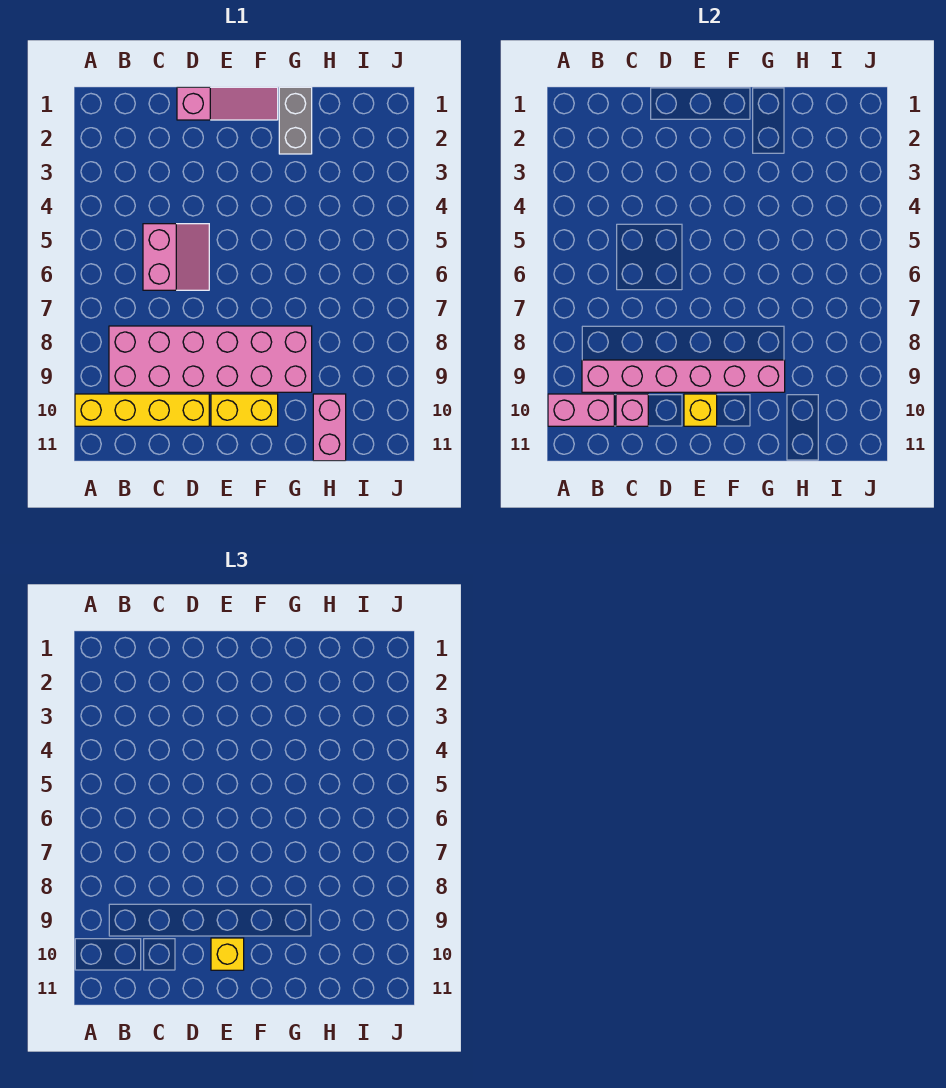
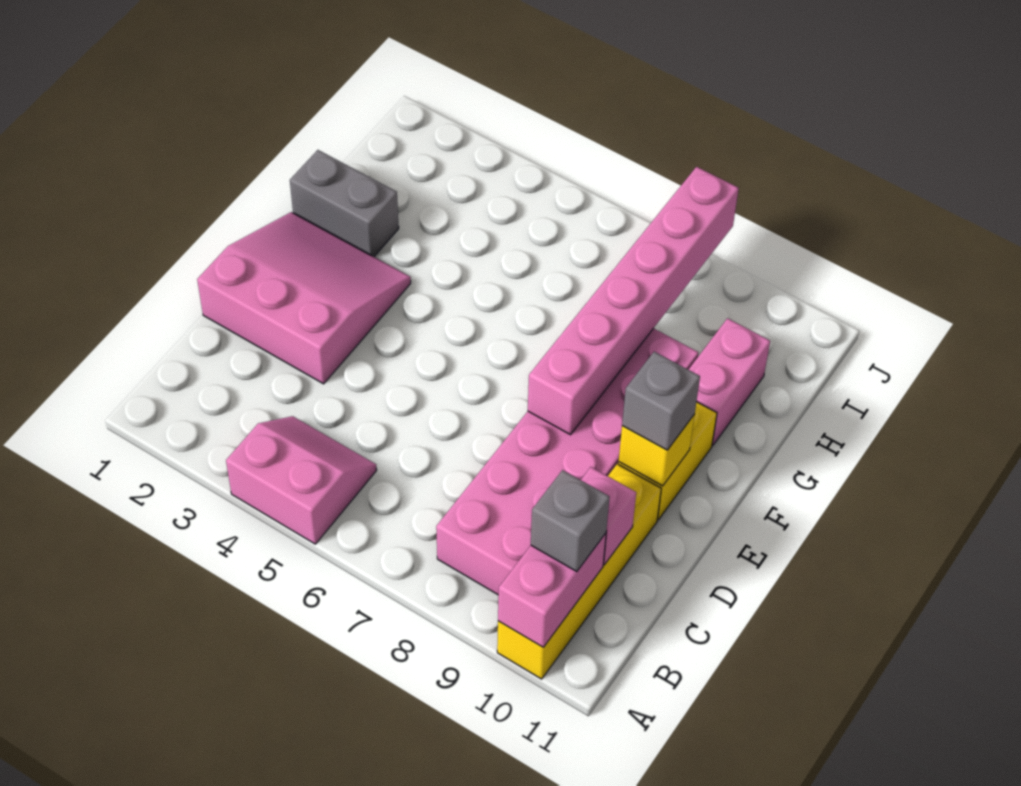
pink 1x6 brick [582,360,785,392] -> pink 1x6 brick moved to [528,167,739,435]
none -> grey 1x1 brick [531,470,610,572]
pink 2x2 slope [143,224,209,290] -> pink 2x2 slope moved to [226,416,377,544]
pink 1x3 slope [177,87,278,120] -> pink 3x3 slope [197,212,411,384]
yellow 1x1 brick [211,938,244,970] -> grey 1x1 brick [622,352,700,450]
pink 1x2 brick [313,394,346,461] -> pink 1x2 brick turned to [689,318,770,446]

